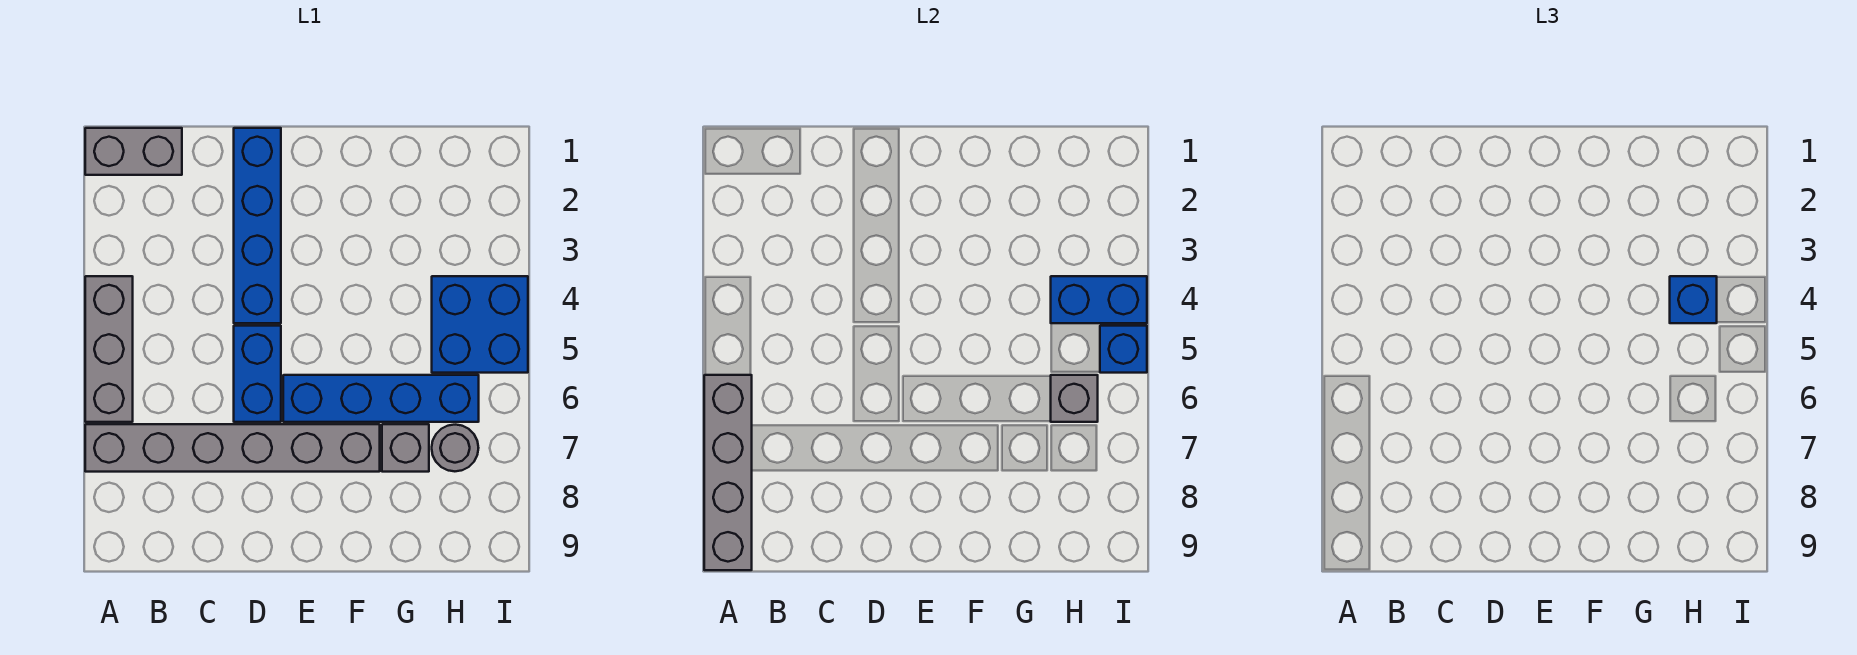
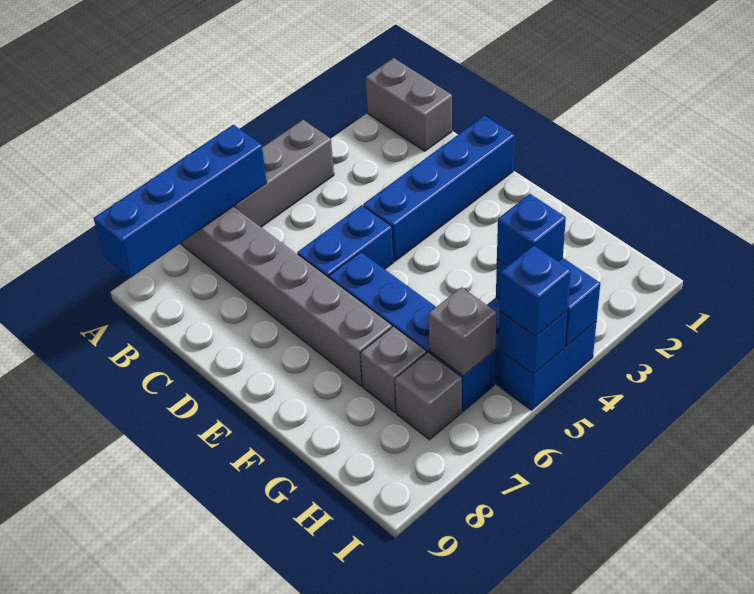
grey 1x4 brick [704,375,752,570] -> blue 1x4 brick [94,125,267,278]
grey 1x1 round brick [432,425,478,471] -> grey 1x1 brick [395,353,462,440]
none -> blue 1x1 brick [500,246,571,337]

